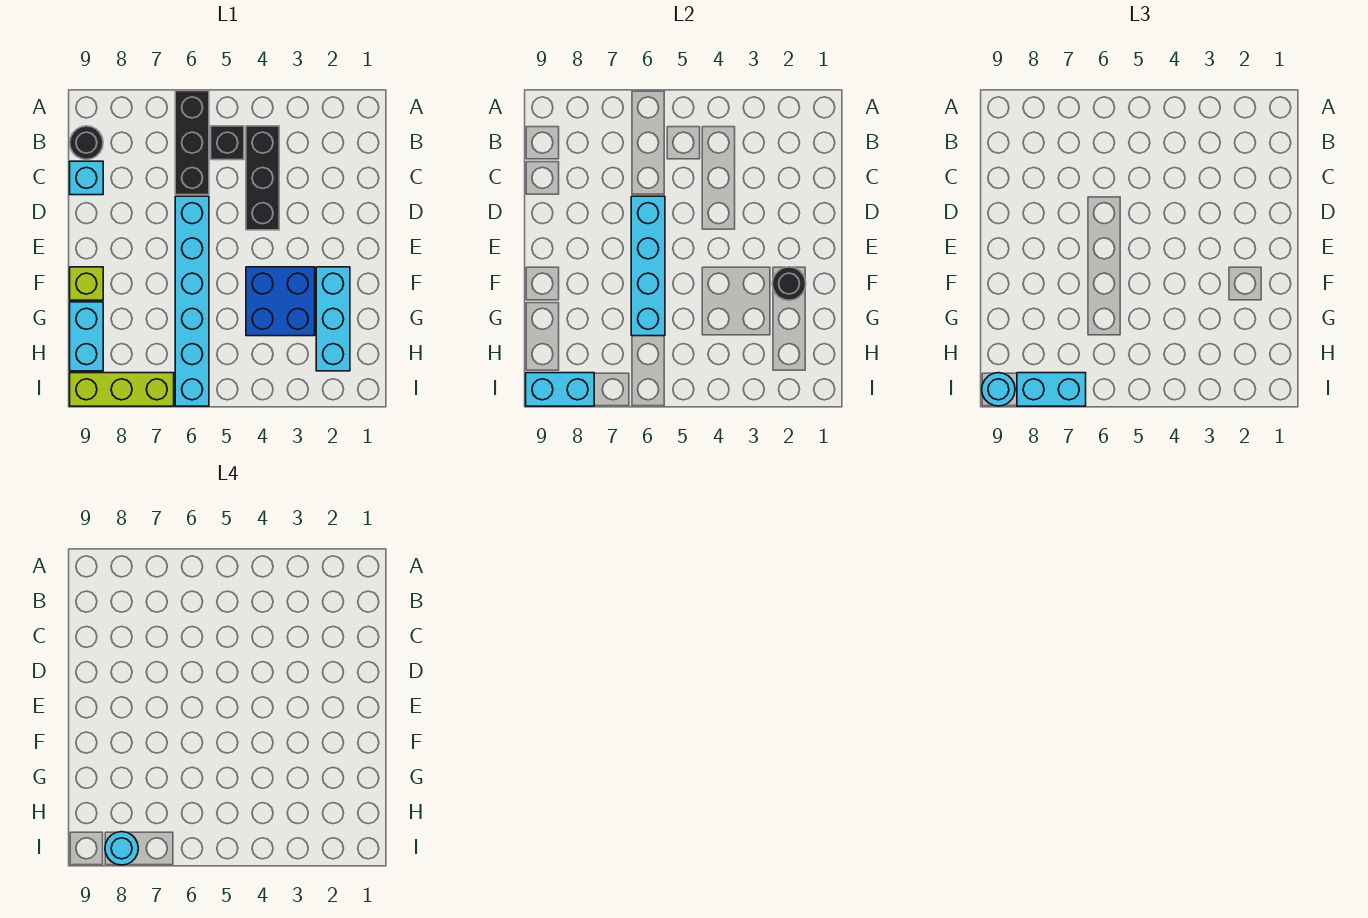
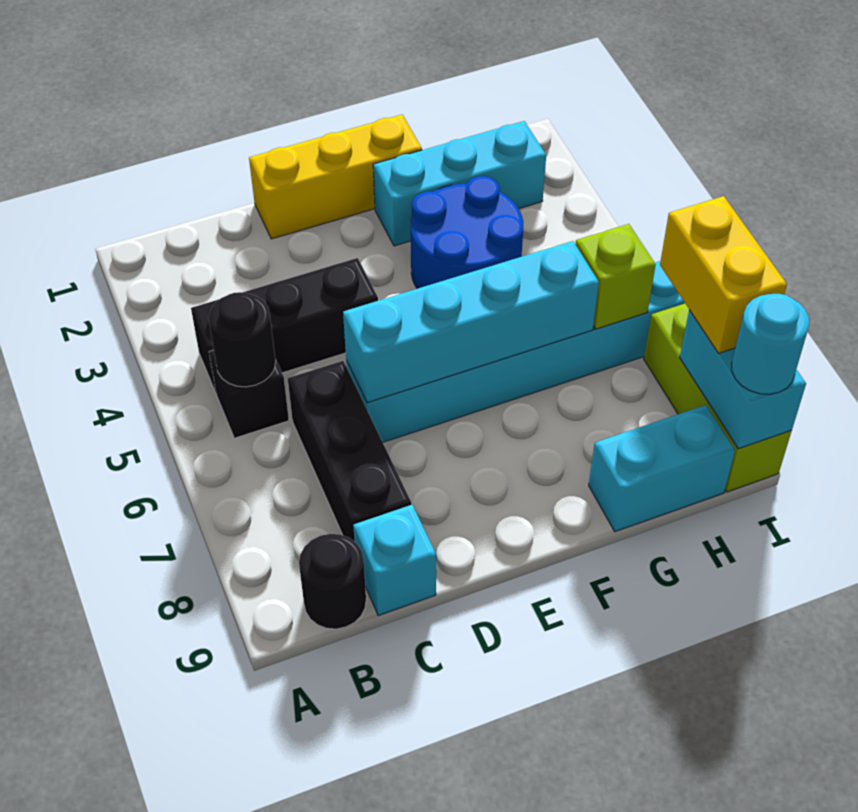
black 1x3 brick [175,91,209,195] -> black 1x3 brick turned to [288,361,411,541]
none -> yellow 1x3 brick [249,115,422,239]
black 1x1 round brick [772,267,806,300] -> black 1x1 round brick moved to [208,292,276,387]
blue 2x2 brick [246,267,315,336] -> blue 2x2 round brick [411,176,523,289]
lime 1x1 brick [70,267,103,300] -> lime 1x1 brick moved to [576,224,656,329]
cyan 1x2 brick [1017,373,1086,406] -> yellow 1x2 brick [660,196,787,353]
cyan 1x1 round brick [105,832,138,865] -> none

